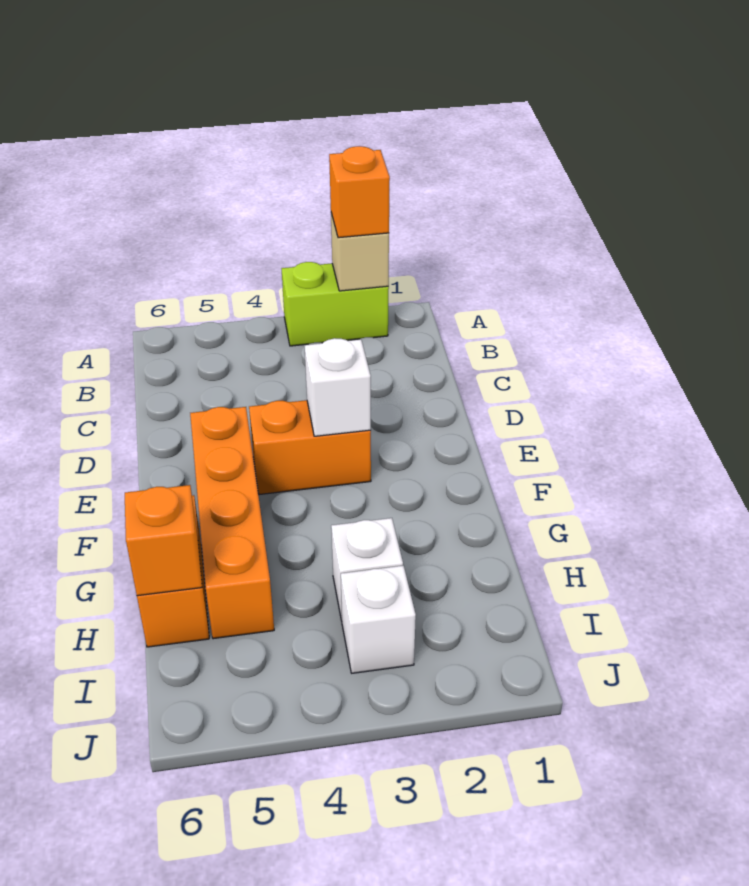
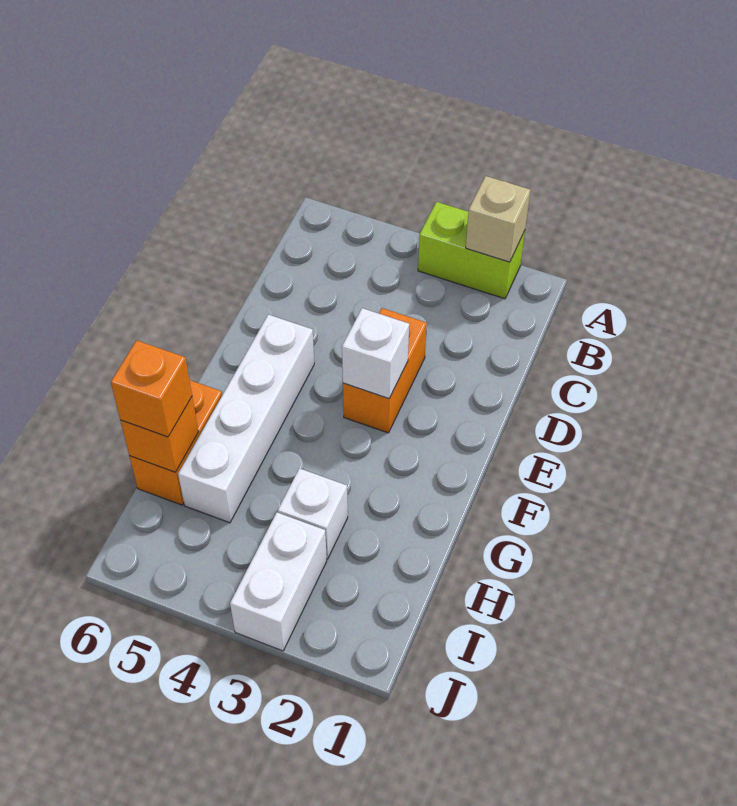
orange 1x1 brick [329,146,390,238] -> orange 1x1 brick moved to [111,340,192,437]
orange 1x2 brick [249,400,371,495] -> orange 1x2 brick turned to [343,308,427,433]
orange 1x4 brick [190,407,274,639] -> white 1x4 brick [178,315,314,523]
white 1x1 brick [341,566,416,673] -> white 1x2 brick [230,513,327,651]

